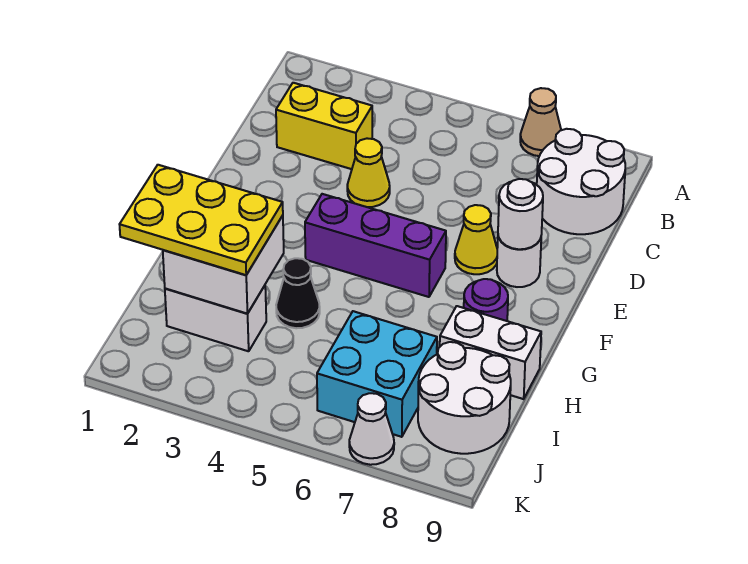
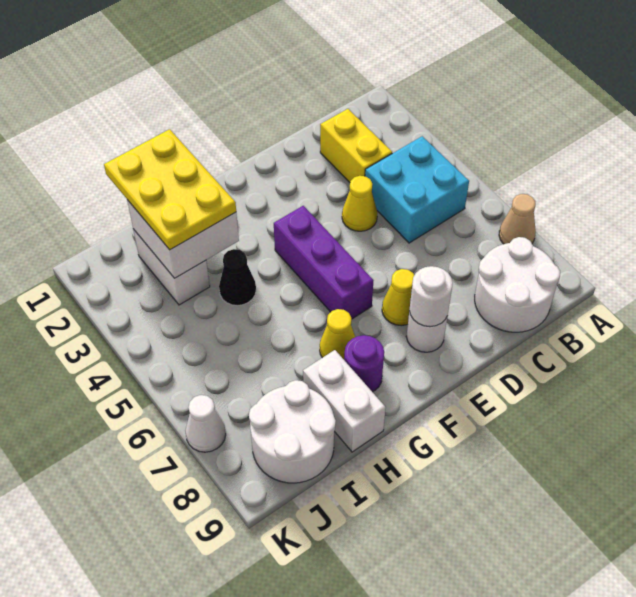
none -> yellow 1x1 cone [320,309,355,359]
cyan 2x2 brick [317,311,437,437] -> cyan 2x2 brick moved to [365,136,469,243]

